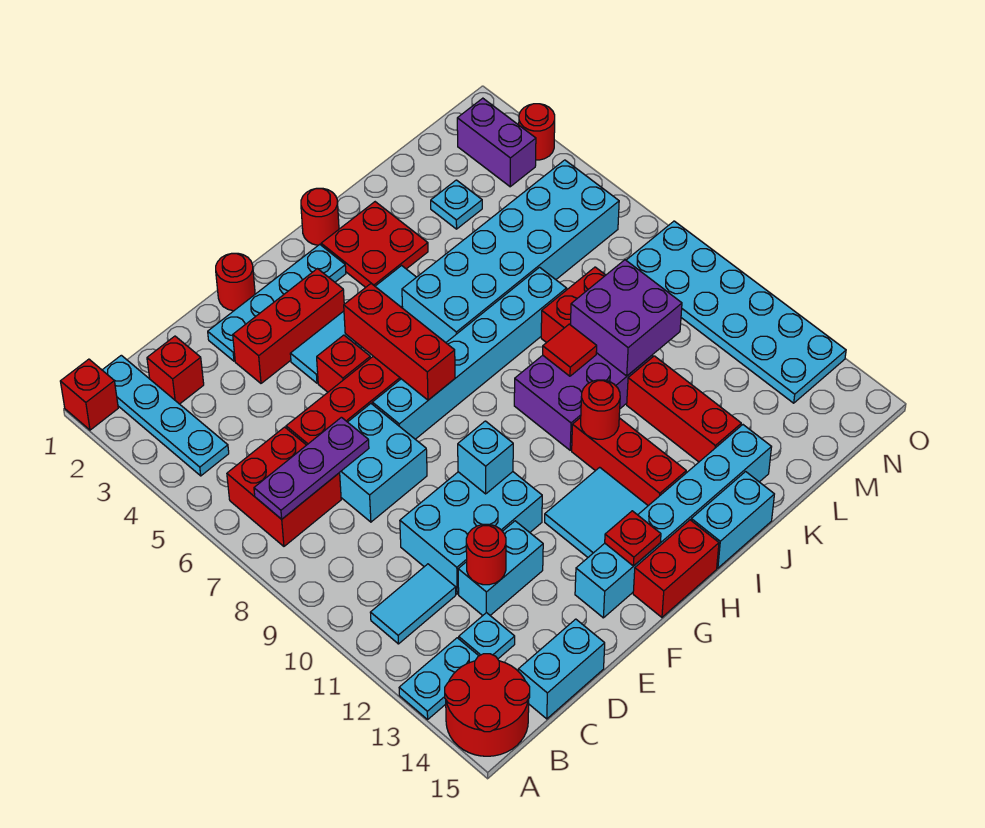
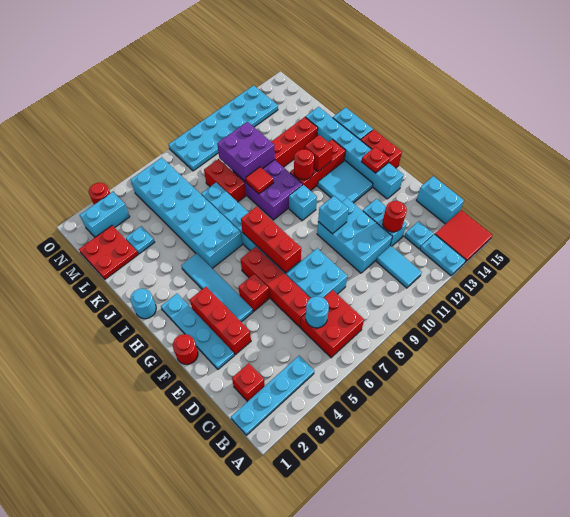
red 1x1 brick [60,359,118,430] -> red 1x1 brick moved to [305,135,333,171]
red 2x2 round brick [445,654,530,756] -> red 2x2 tile [435,210,492,263]
purple 1x3 plate [254,417,369,519] -> none
none -> cyan 1x1 round brick [306,296,329,328]
red 1x3 brick [344,284,455,400] -> red 1x3 brick turned to [241,207,301,273]
none -> cyan 1x1 brick [289,185,317,221]
red 1x1 round brick [301,188,339,245] -> cyan 1x1 round brick [130,289,156,319]
red 2x2 plate [321,202,428,287] -> red 2x2 plate moved to [79,226,138,279]
purple 1x2 brick [457,98,536,187] -> cyan 1x2 brick [80,192,130,237]

